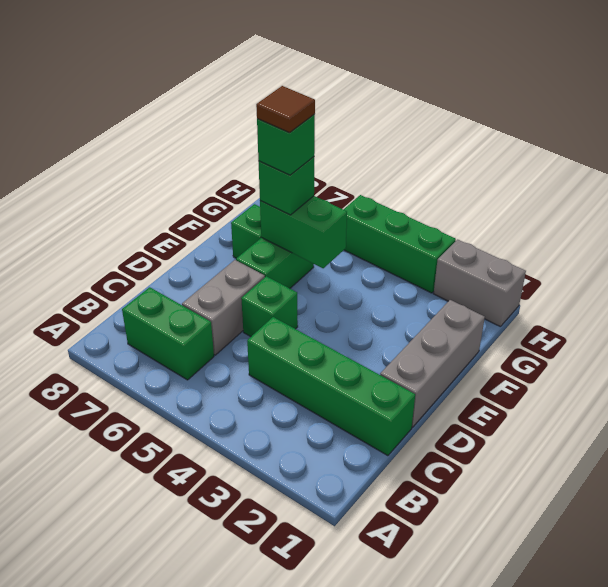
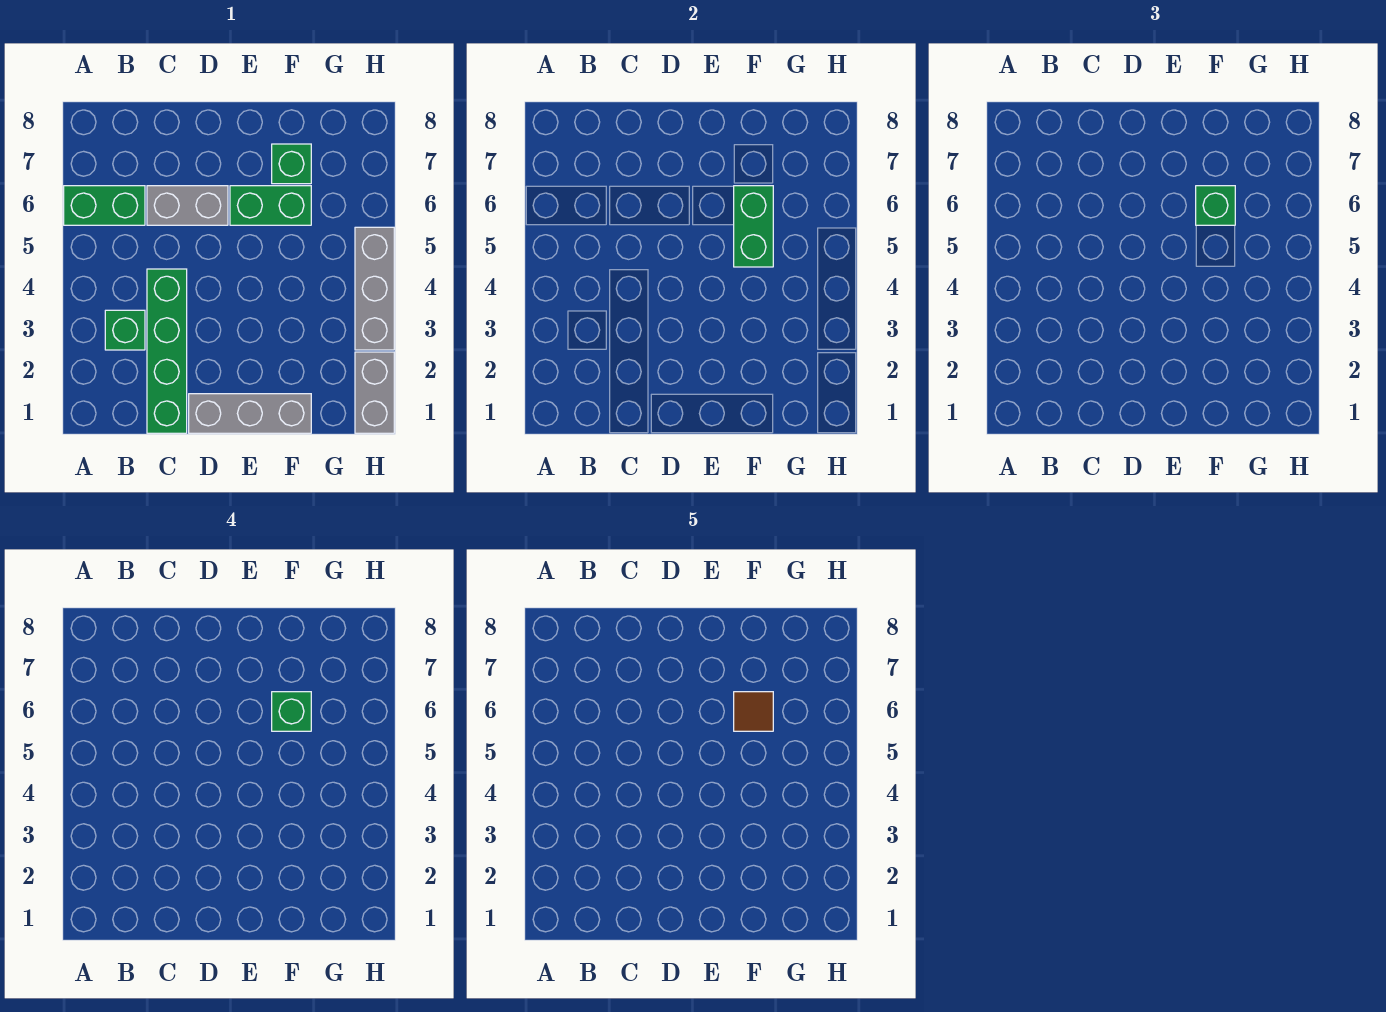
green 1x2 brick [122,287,214,380] -> green 1x2 brick turned to [64,186,145,225]
green 1x1 brick [241,276,298,337] -> green 1x1 brick moved to [105,310,145,350]
green 1x3 brick [343,195,456,293] -> grey 1x3 brick [355,227,394,350]

